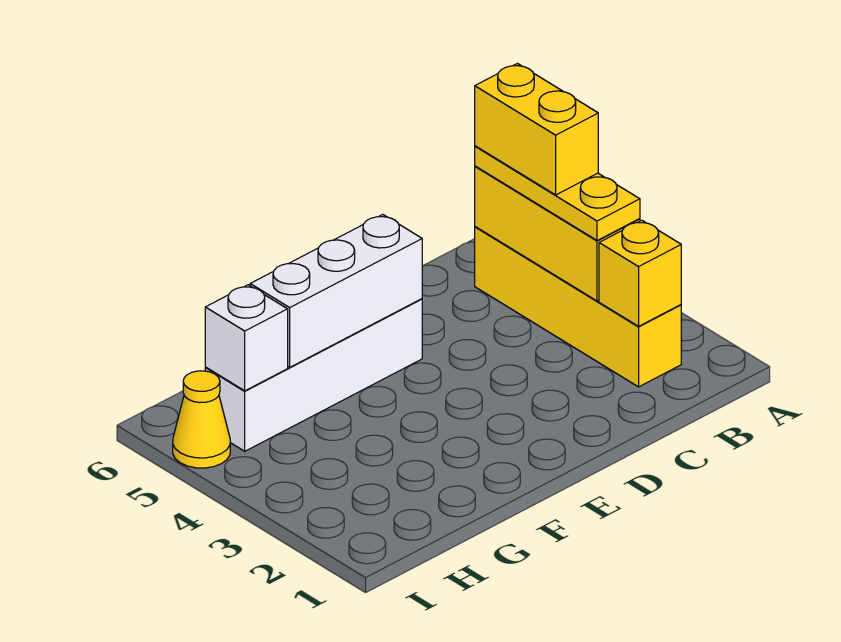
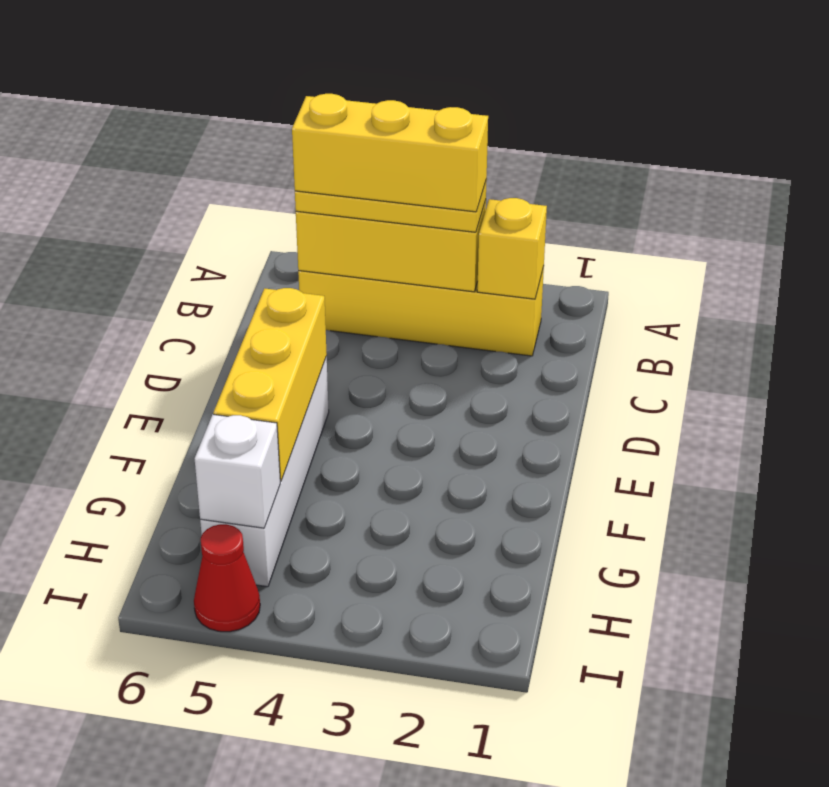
yellow 1x2 brick [475,64,598,195] -> yellow 1x3 brick [292,94,488,212]
white 1x3 brick [250,215,422,367] -> yellow 1x3 brick [213,288,327,481]
yellow 1x1 cone [173,371,230,468] -> red 1x1 cone [194,524,260,632]

